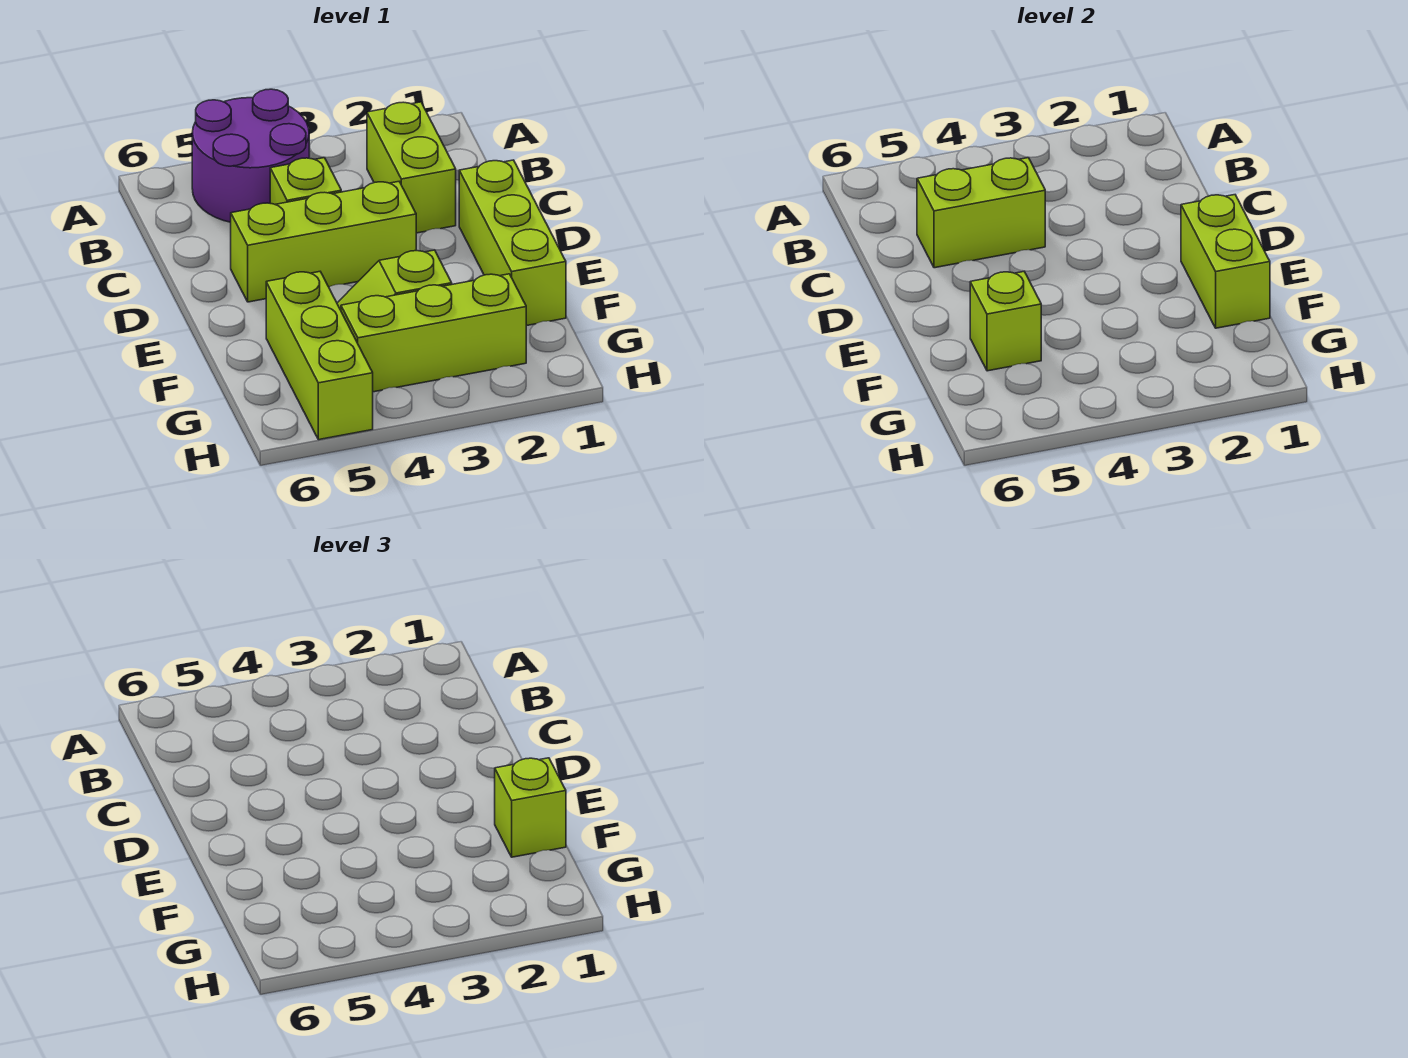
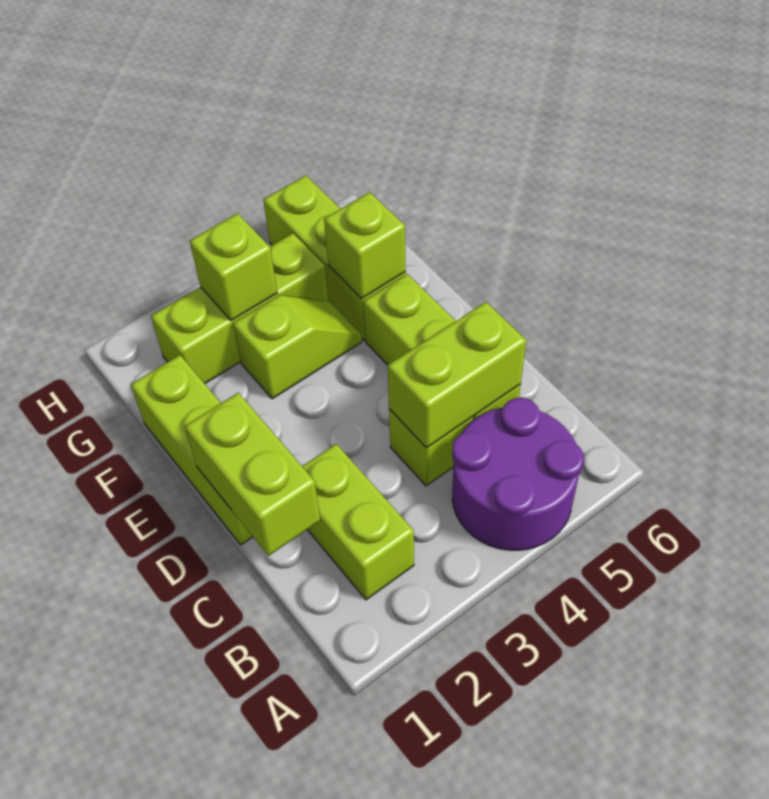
lime 1x3 brick [231,182,416,302] -> lime 1x3 brick turned to [363,274,521,420]
lime 1x2 brick [1181,195,1270,328] -> lime 1x2 brick moved to [185,393,320,556]
lime 1x1 brick [495,758,566,857] -> lime 1x1 brick moved to [190,213,277,321]

